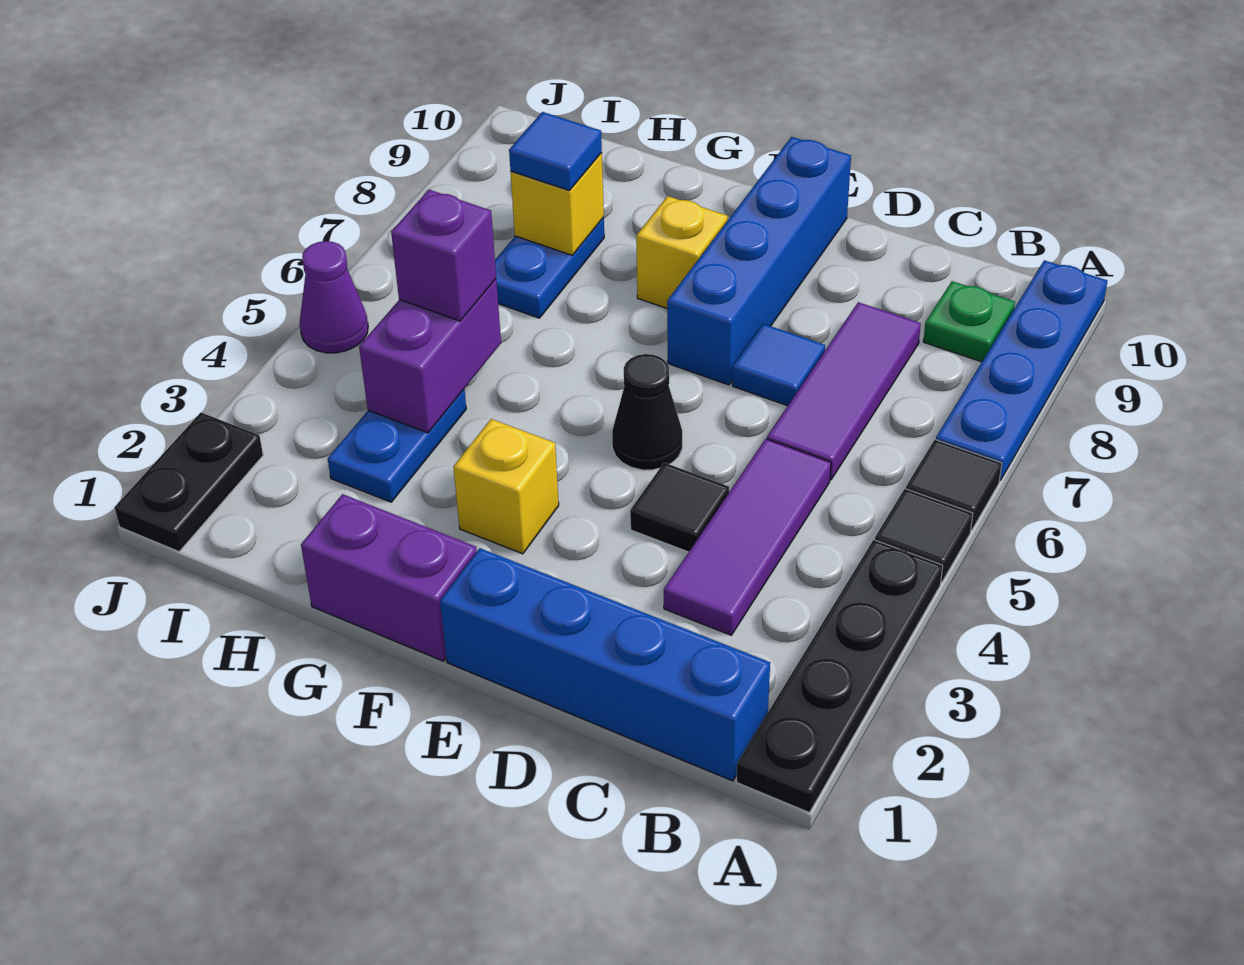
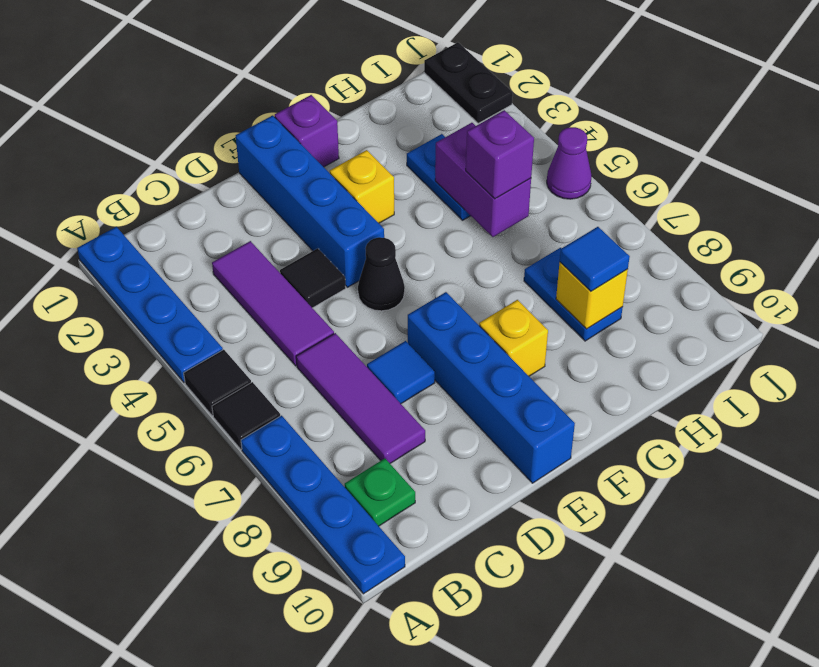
black 1x4 plate [737,540,943,813] -> blue 1x4 plate [77,227,223,383]
blue 1x4 brick [440,548,770,781] -> blue 1x4 brick turned to [236,115,384,287]
purple 1x2 brick [301,494,477,661] -> purple 1x1 brick [275,95,339,167]

